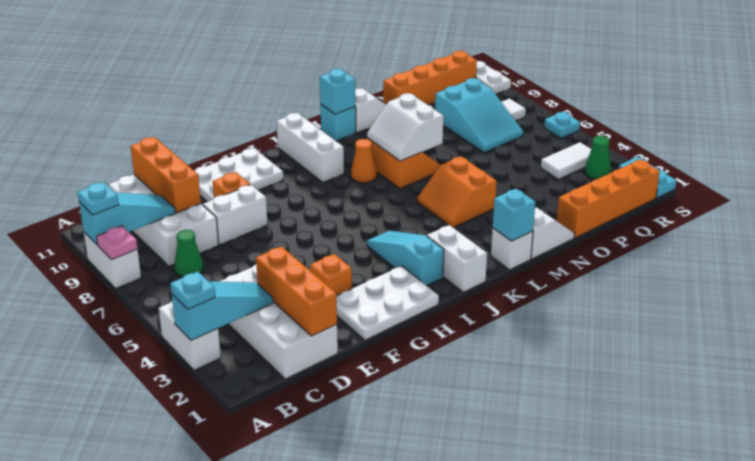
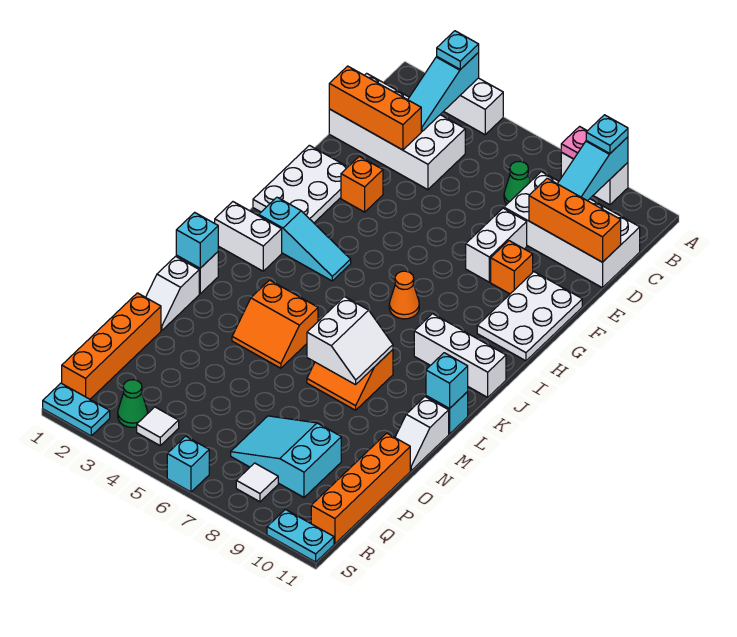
orange 1x1 cone [351,139,377,183] -> orange 1x1 cone moved to [389,271,419,319]
orange 2x2 slope [418,157,497,227] -> orange 2x2 slope turned to [232,280,318,368]
white 2x2 slope [367,93,443,161] -> white 2x2 slope turned to [307,297,393,385]
white 1x2 tile [541,142,591,179] -> white 1x1 tile [137,407,179,445]
cyan 1x1 plate [544,112,580,138] -> cyan 1x1 brick [167,436,209,492]
white 1x2 plate [476,61,511,94] -> cyan 1x2 plate [267,509,334,562]

